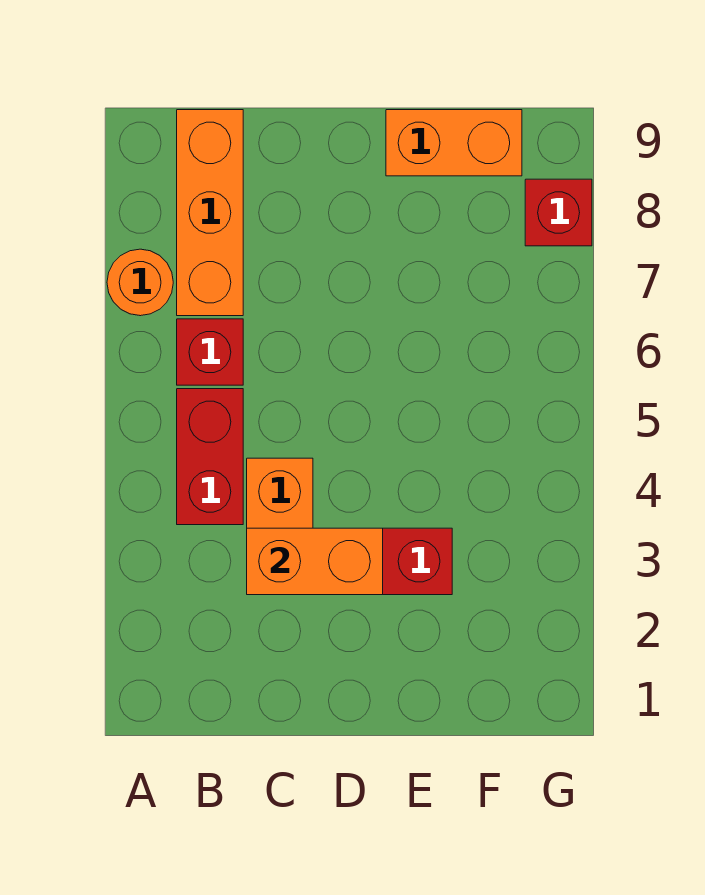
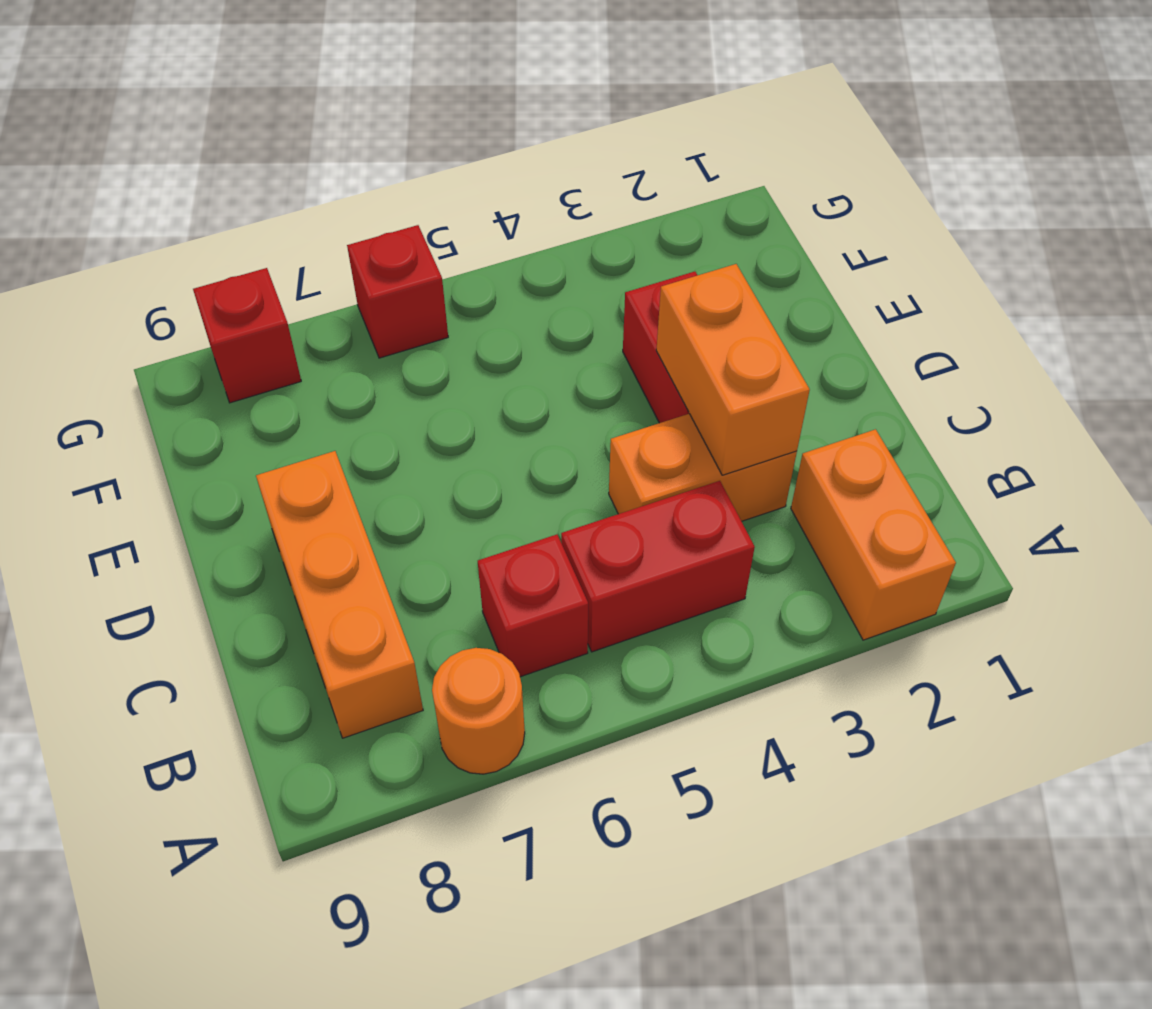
orange 1x3 brick [177,110,243,316] -> orange 1x3 brick turned to [256,451,423,738]
orange 1x2 brick [386,110,522,176] -> orange 1x2 brick moved to [791,429,956,640]
none -> red 1x1 brick [347,225,448,358]

